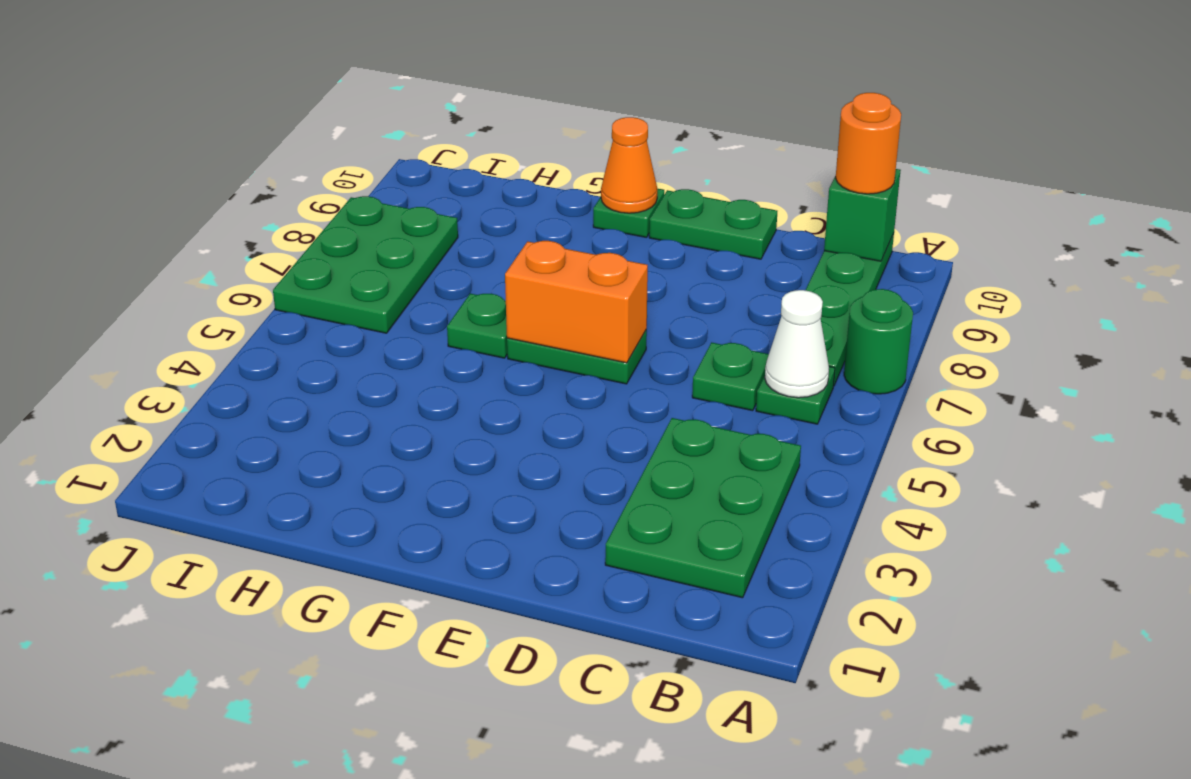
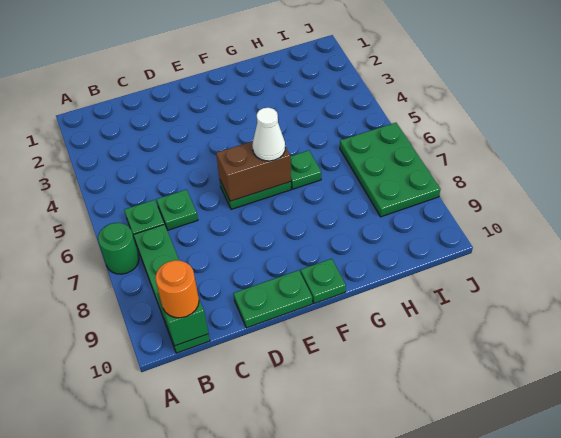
green 2x3 plate [605,418,801,598] -> none
white 1x1 cone [765,290,829,398] -> white 1x1 cone moved to [252,108,285,161]
orange 1x2 brick [505,241,648,363] -> brown 1x2 brick [216,141,291,201]
orange 1x1 cone [601,117,657,213] -> none

